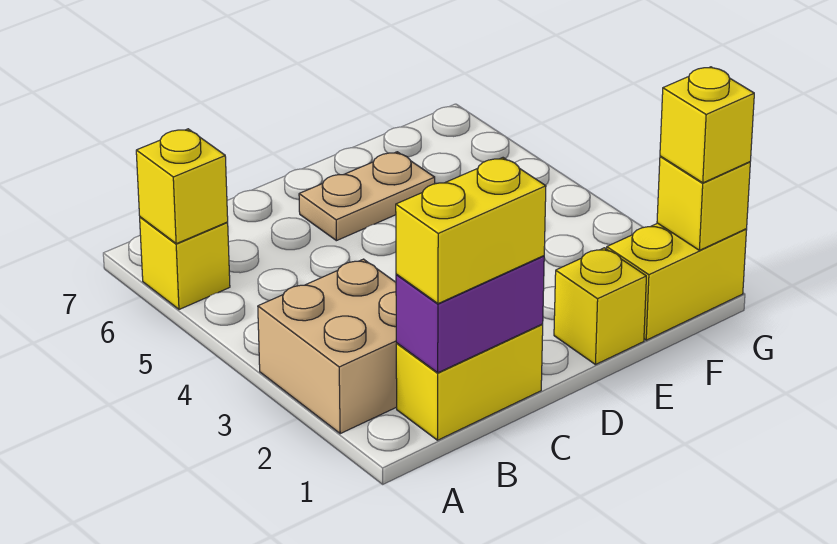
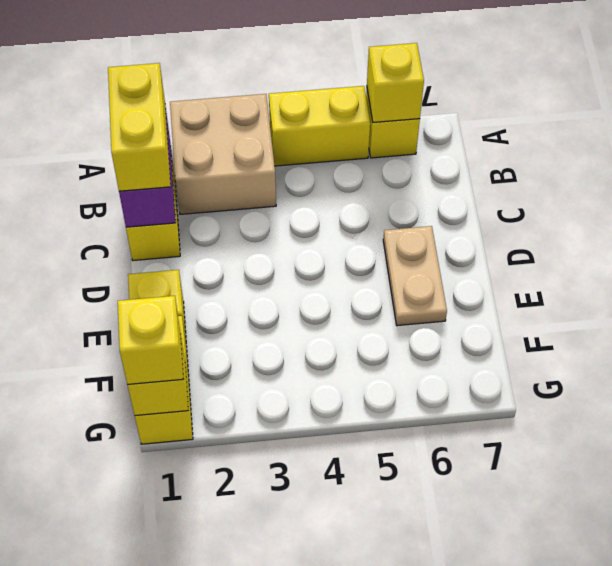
none -> yellow 1x2 brick [269,86,370,166]

